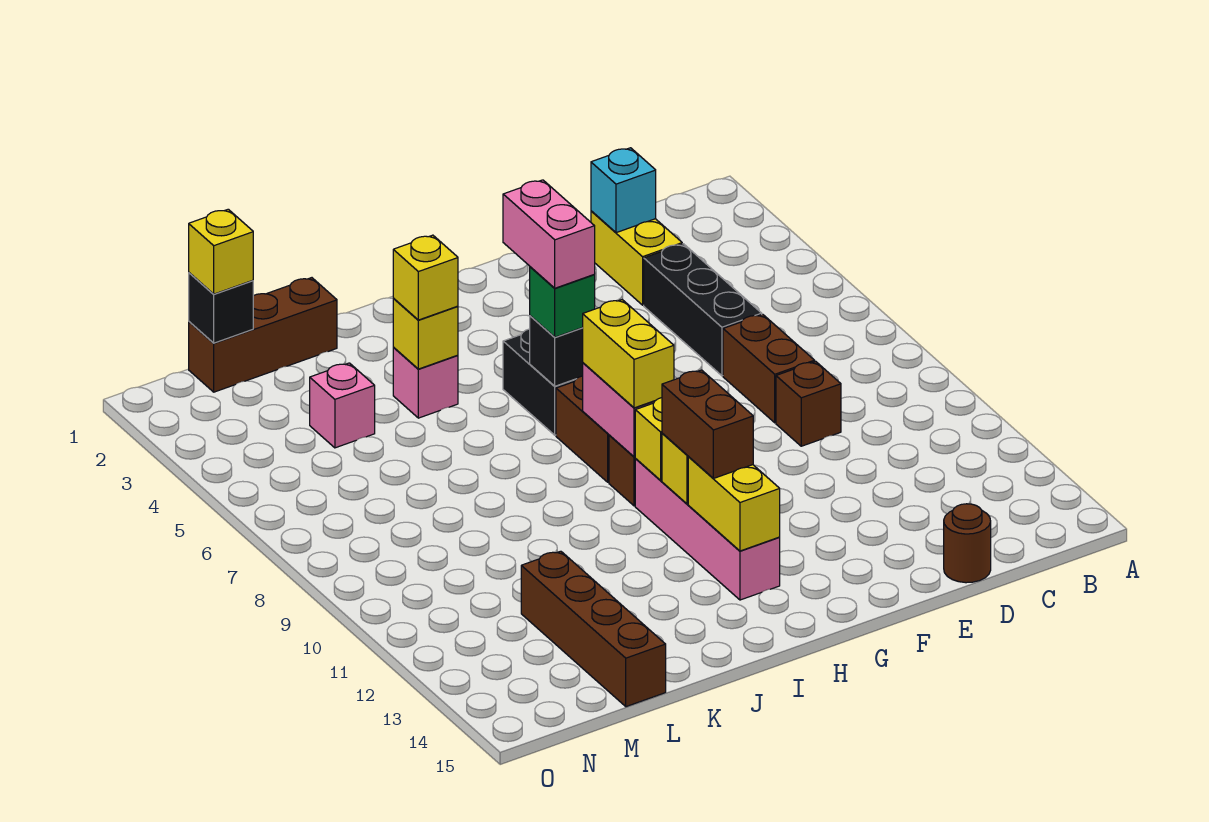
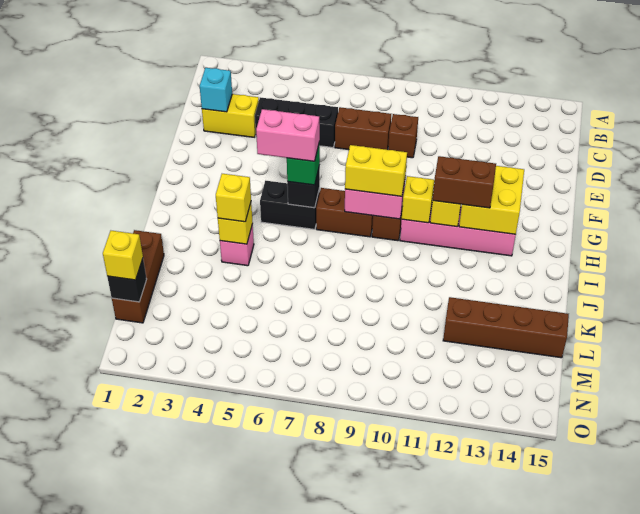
brown 1x1 round brick [944,504,991,583] -> none
yellow 1x2 brick [688,457,780,551] -> yellow 2x2 brick [459,166,524,234]
pink 1x1 brick [310,363,375,448] -> none

